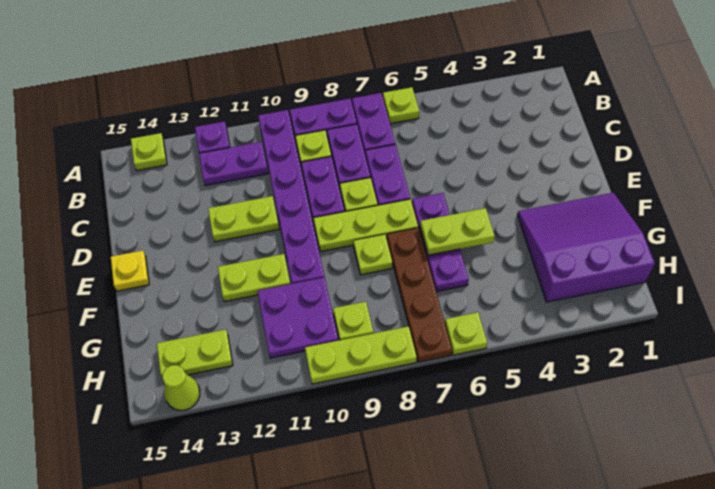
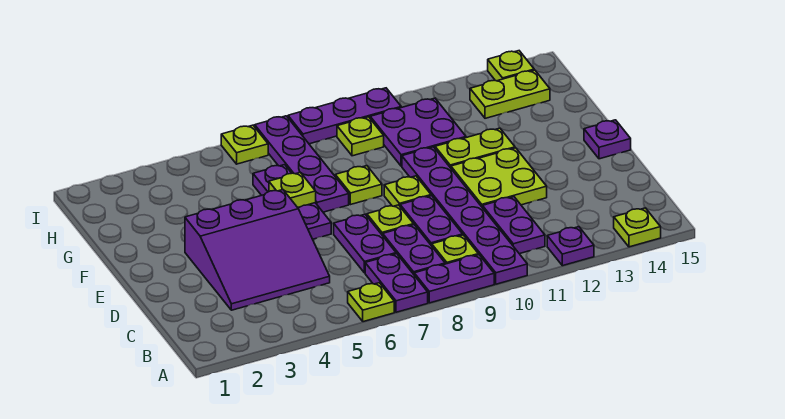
purple 1x2 plate [199,142,268,186] -> purple 1x2 plate turned to [482,197,545,254]
lime 1x2 plate [208,196,279,242] -> lime 2x2 plate [451,148,547,207]
lime 1x3 plate [313,199,418,252] -> lime 1x1 plate [384,176,431,206]
yellow 1x1 plate [111,250,149,291] -> purple 1x1 plate [584,120,631,159]
purple 3x3 slope [517,193,655,302] -> purple 3x3 slope moved to [185,190,330,310]
lime 1x2 plate [420,208,495,255] -> lime 1x1 plate [269,172,316,208]
brown 1x4 plate [386,228,452,362] -> purple 1x4 plate [255,116,349,212]
lime 1x3 plate [305,326,417,384] -> purple 1x3 plate [288,88,401,144]
lime 1x1 cone [162,365,200,410] -> lime 1x1 plate [488,51,534,81]

